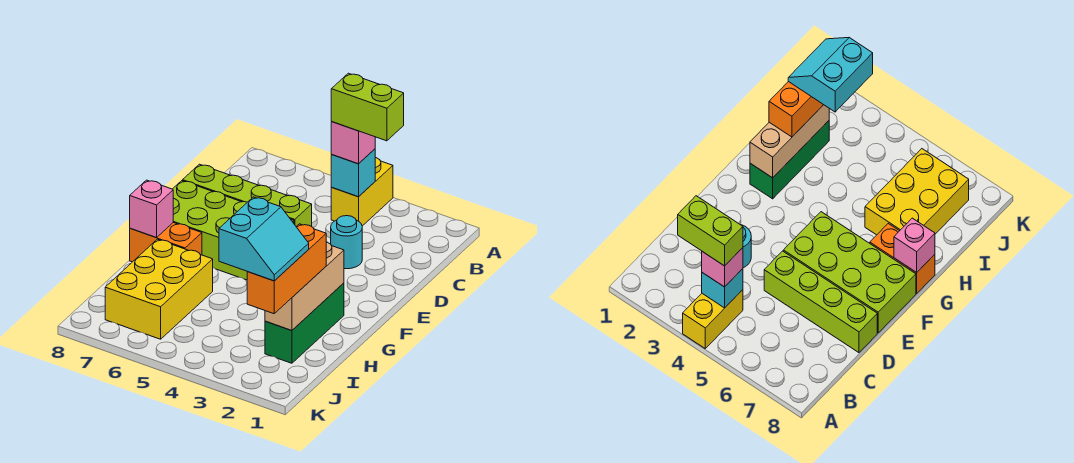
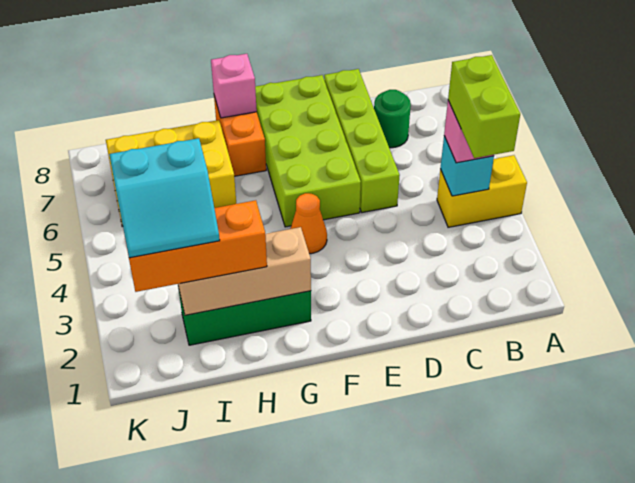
none -> green 1x1 round brick [374,90,411,148]
cyan 1x1 round brick [331,216,362,269] -> none
none -> orange 1x1 cone [291,193,327,254]

